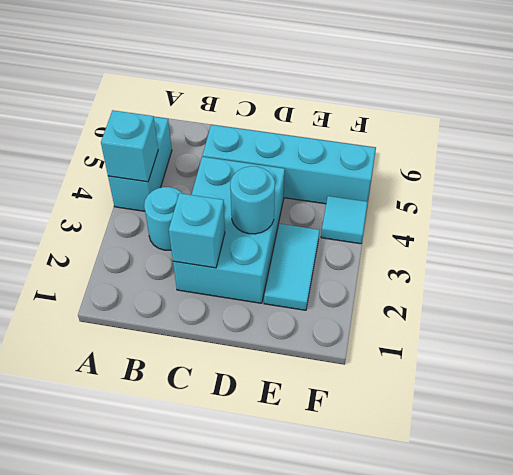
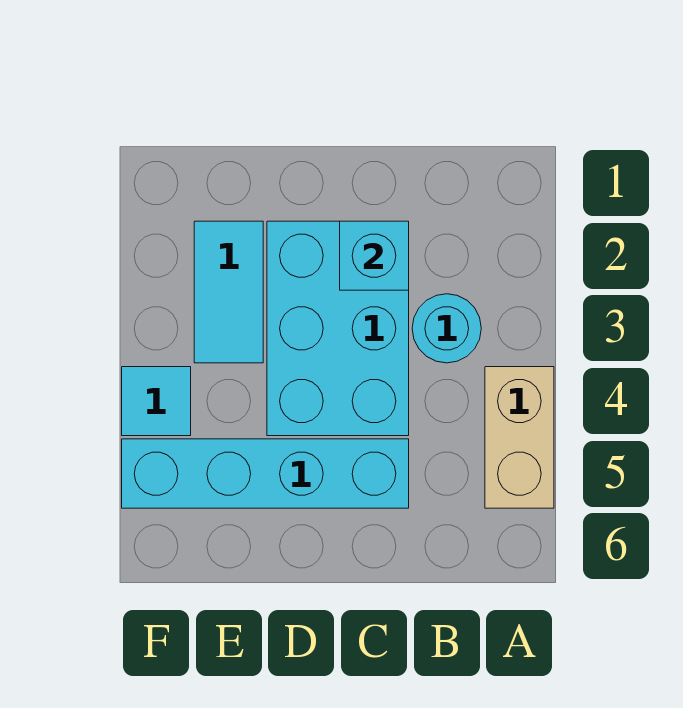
cyan 1x2 brick [108,117,172,211] -> tan 1x2 brick [485,367,554,508]
cyan 1x1 brick [101,110,158,182] -> none
cyan 1x1 round brick [230,166,275,234] -> none

